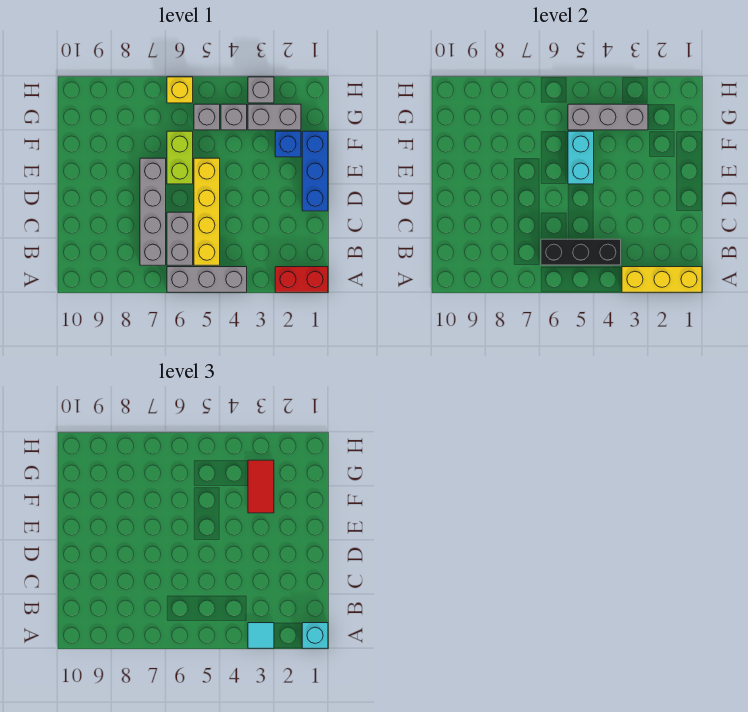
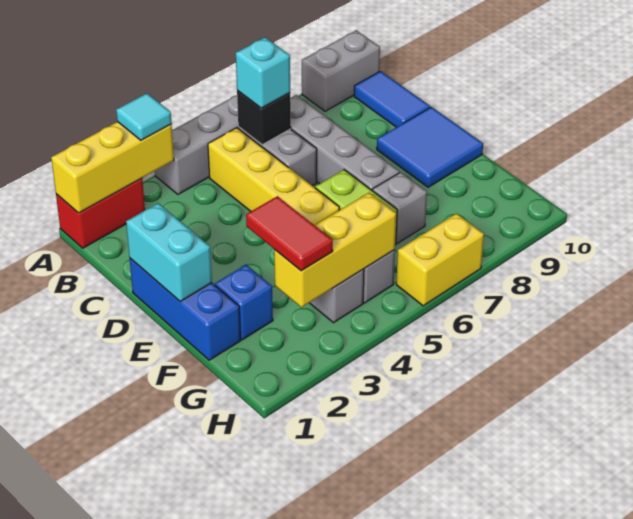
cyan 1x1 brick [302,623,328,648] -> cyan 1x1 brick moved to [236,37,290,108]
black 1x3 brick [541,239,621,265] -> black 1x1 brick [237,91,291,145]
none -> blue 1x2 tile [354,71,430,127]
none -> blue 2x2 tile [377,107,483,187]
cyan 1x2 brick [568,131,594,184] -> cyan 1x2 brick moved to [126,203,212,301]
grey 1x2 brick [248,104,301,130] -> grey 1x2 brick moved to [302,30,380,111]
grey 1x3 brick [568,104,648,130] -> yellow 1x3 brick [274,193,396,308]
grey 1x1 brick [248,77,274,103] -> grey 1x1 brick moved to [372,172,427,243]
yellow 1x1 brick [167,77,193,103] -> yellow 1x2 brick [396,213,484,306]

